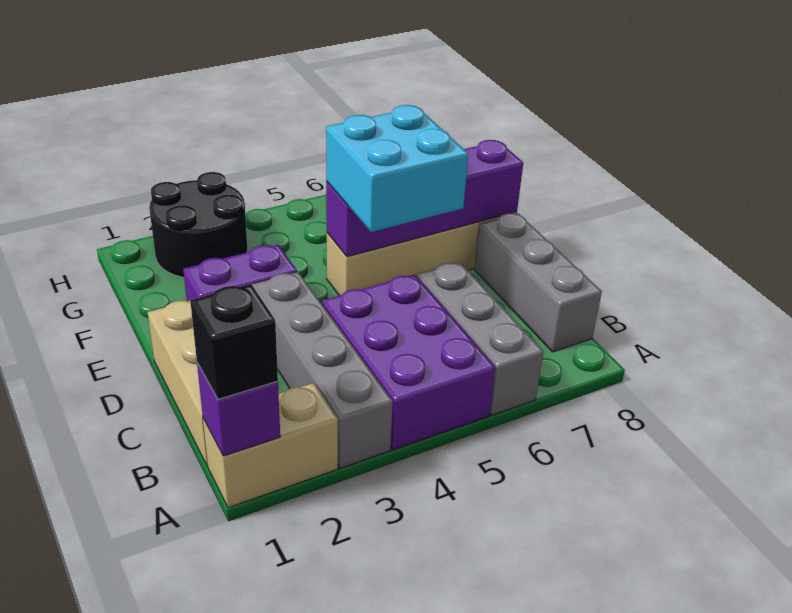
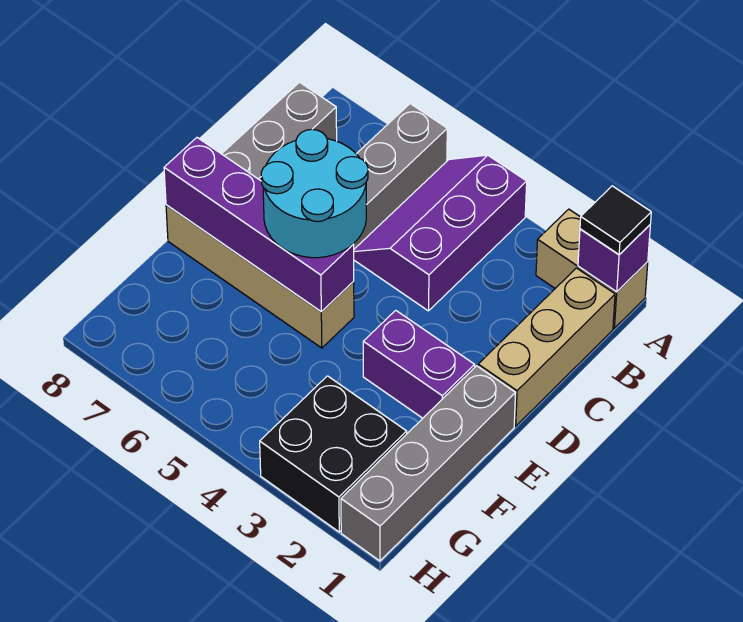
black 1x1 brick [190,284,278,399] -> black 1x1 tile [580,186,651,254]
grey 1x4 brick [252,272,393,468] -> grey 1x4 brick moved to [341,366,515,561]
purple 2x3 brick [322,274,495,450] -> purple 2x3 slope [354,155,527,311]
cyan 2x2 brick [326,105,468,232] -> cyan 2x2 round brick [261,129,368,258]
black 2x2 round brick [149,172,247,277] -> black 2x2 brick [260,376,407,532]

